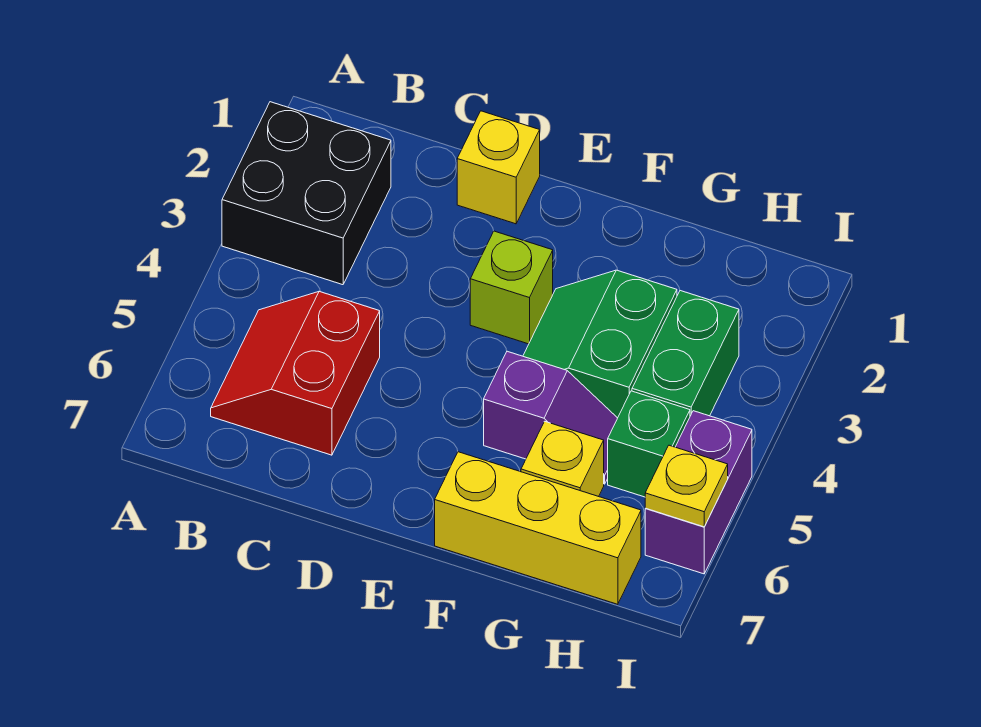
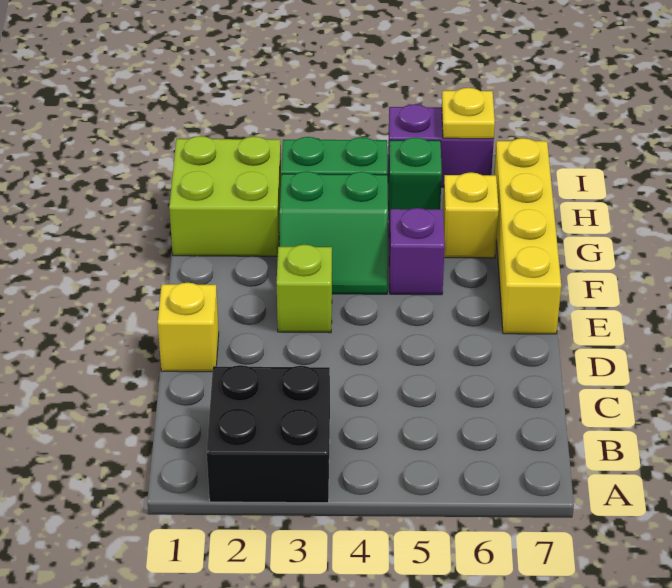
red 2x2 slope [211,291,380,455] -> none
yellow 1x3 brick [435,452,641,604] -> yellow 1x4 brick [494,138,561,334]
none -> lime 2x2 brick [169,136,281,256]

